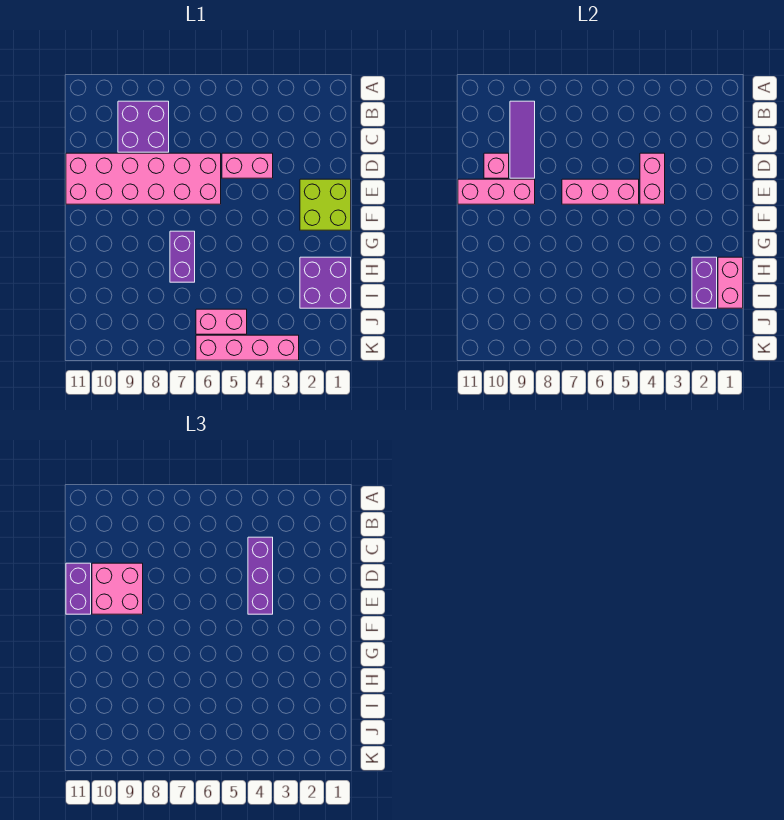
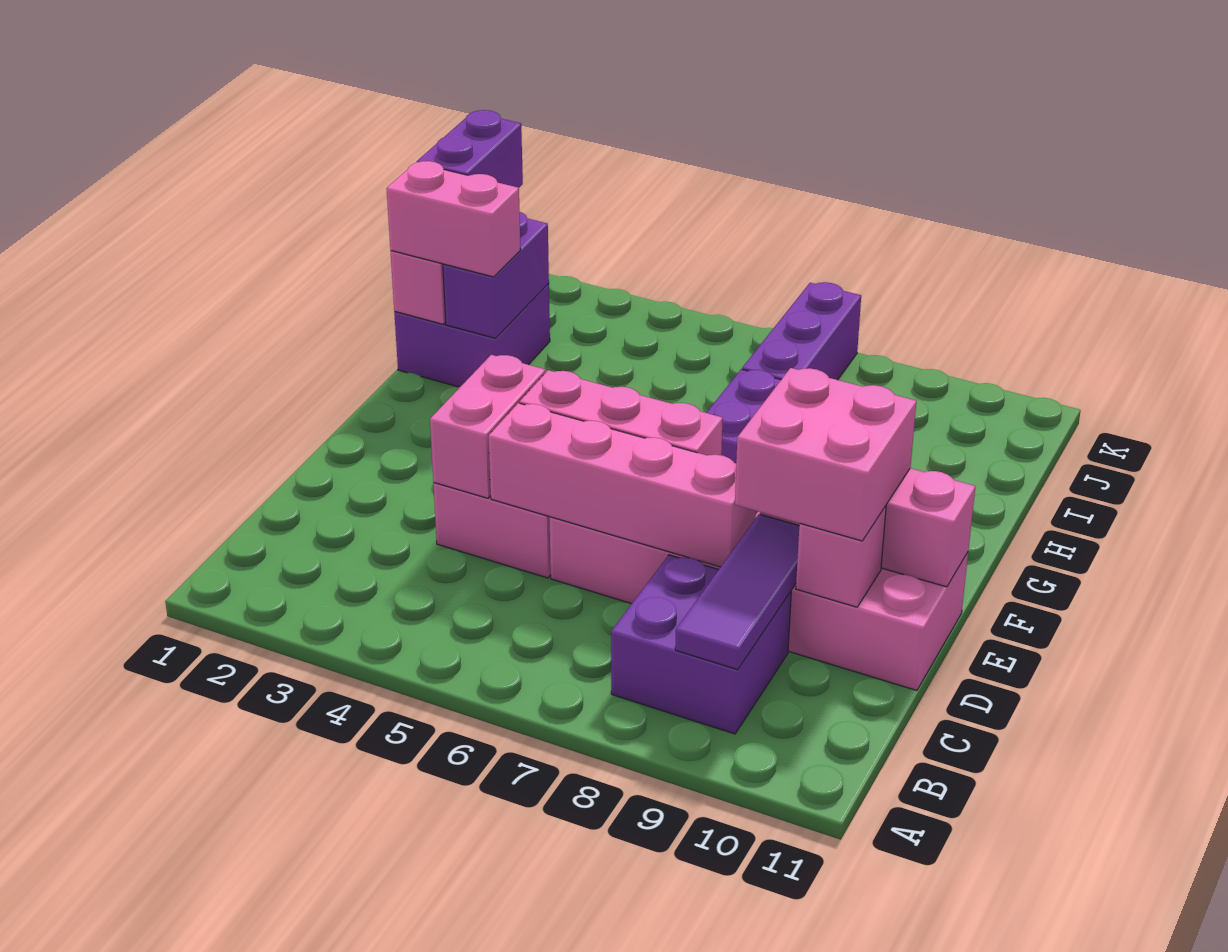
purple 1x3 brick [248,537,273,614] -> purple 1x3 brick moved to [742,282,861,380]
purple 1x2 brick [66,563,91,614] -> purple 1x2 brick moved to [417,110,523,188]
lime 2x2 brick [300,179,351,230] -> none
pink 1x2 brick [196,309,247,334] -> pink 1x2 brick moved to [386,161,521,277]
pink 1x4 brick [196,335,299,360] -> pink 1x4 brick moved to [489,403,756,567]

